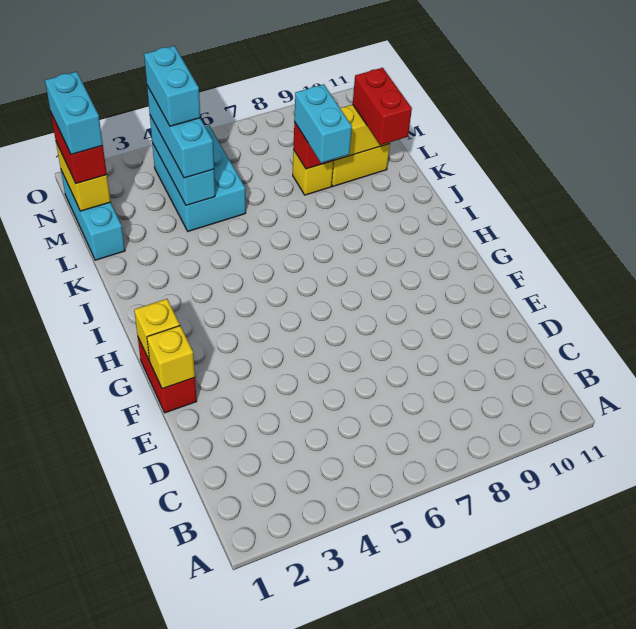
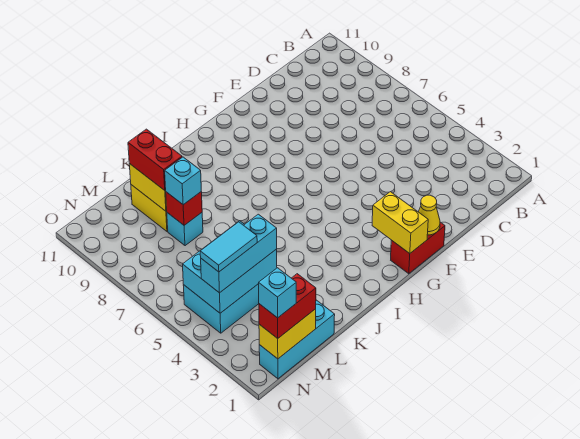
yellow 1x1 brick [147,326,195,389] -> yellow 1x1 cone [418,195,440,235]
yellow 1x1 brick [134,299,180,361] -> yellow 1x2 brick [372,192,428,254]
cyan 1x2 brick [294,84,352,163] -> cyan 1x1 brick [165,157,201,205]
red 1x2 brick [353,68,412,145] -> red 1x2 brick turned to [128,129,182,190]
cyan 1x3 brick [150,116,215,205] -> cyan 2x3 brick [183,221,277,313]
yellow 1x1 brick [293,150,333,195] -> cyan 1x1 brick [167,213,203,246]
cyan 1x2 brick [45,72,103,154] -> cyan 1x1 brick [259,268,296,318]
cyan 1x2 brick [144,46,200,126] -> cyan 1x2 tile [200,222,257,272]

